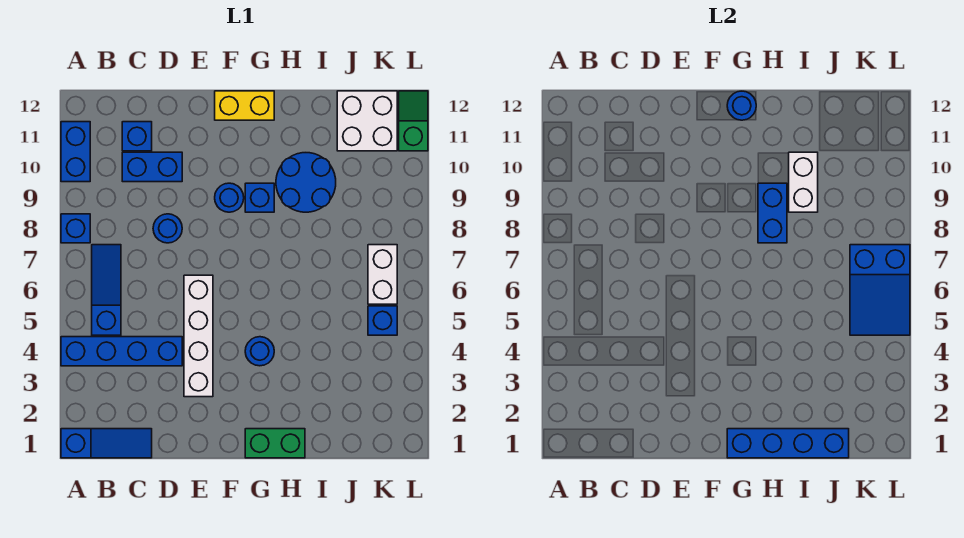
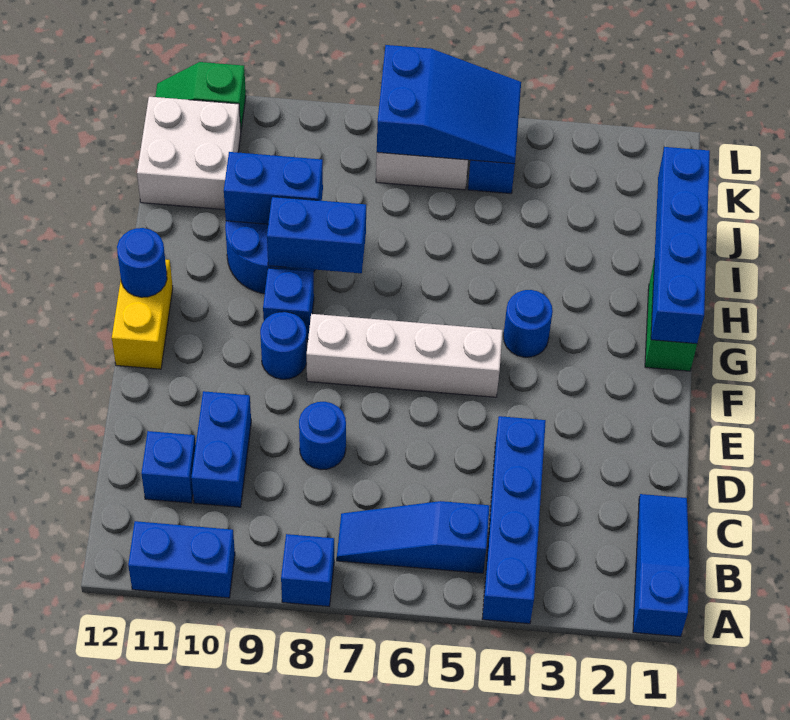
white 1x4 brick [184,275,213,397] -> white 1x4 brick moved to [307,314,503,397]
white 1x2 brick [789,152,818,212] -> blue 1x2 brick [224,152,323,224]

